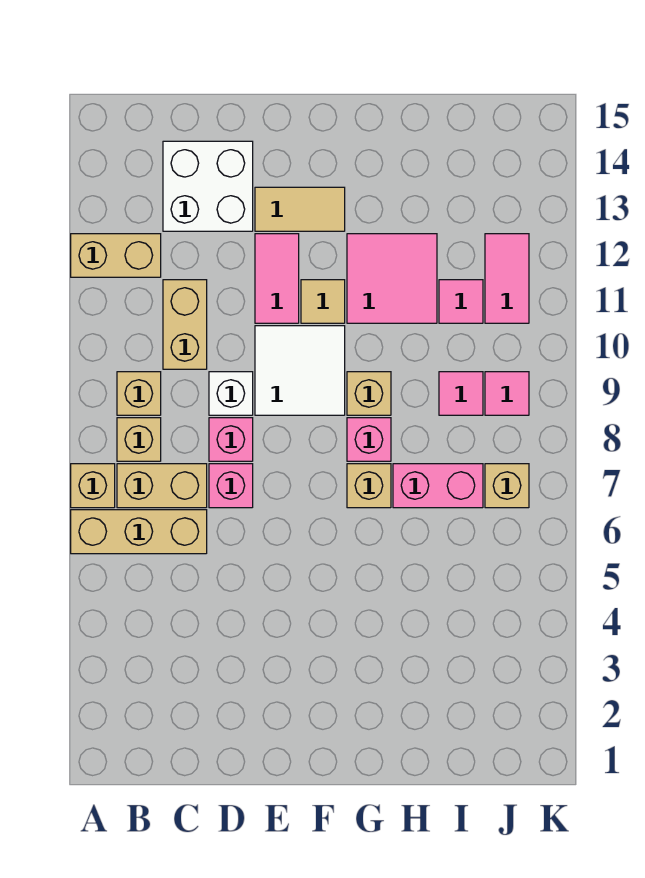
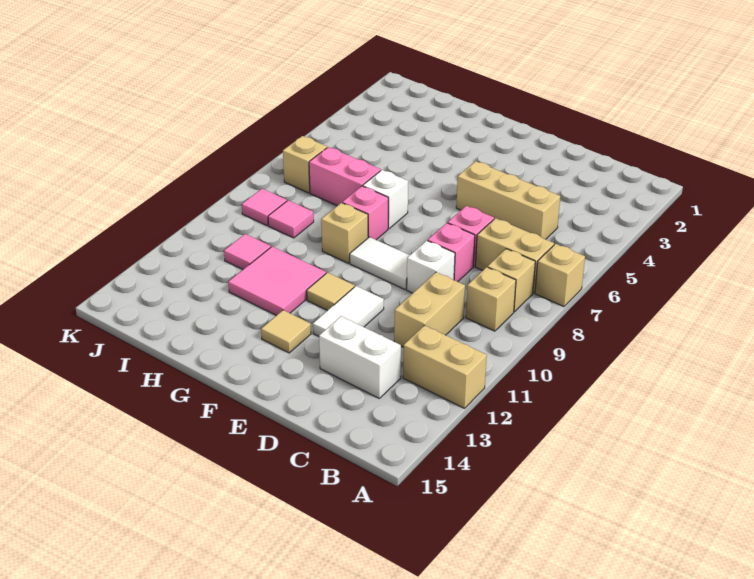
tan 1x3 brick [71,510,207,554] -> tan 1x3 brick moved to [456,161,560,239]
white 2x2 brick [163,141,253,231] -> white 1x2 brick [319,316,401,398]
white 2x2 tile [255,326,345,415] -> white 1x2 tile [350,237,410,289]
pink 1x2 tile [255,234,299,323] -> white 1x2 tile [313,286,384,336]
tan 1x2 tile [255,187,345,231] -> tan 1x1 tile [261,310,311,353]
tan 1x1 brick [347,464,391,508] -> white 1x1 brick [363,170,408,229]
pink 1x2 tile [485,234,529,323] -> none

